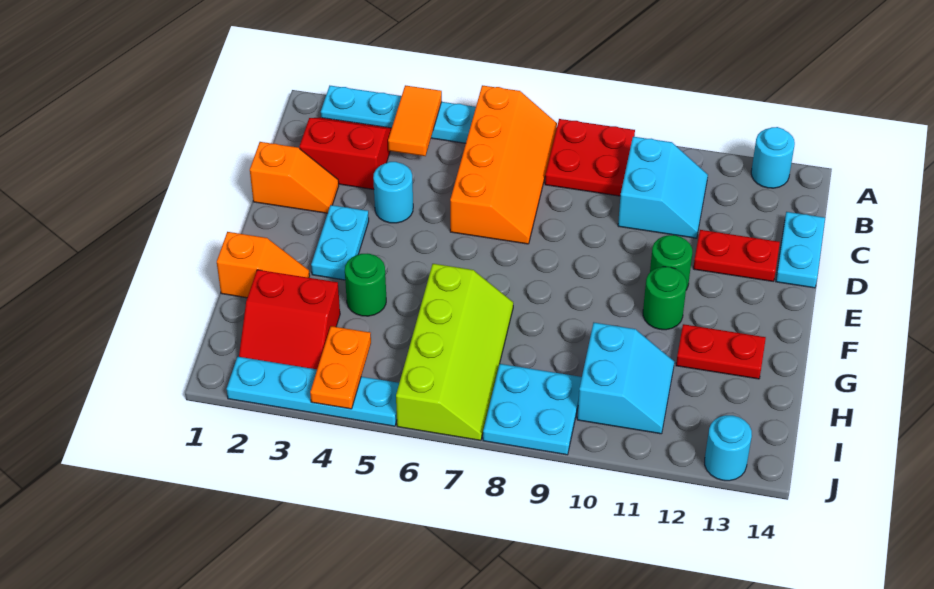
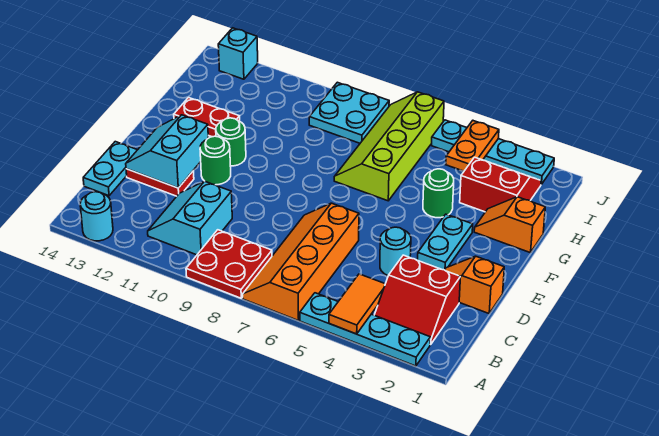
cyan 2x2 slope [577,323,674,434] -> cyan 2x2 slope moved to [126,115,208,188]
cyan 1x1 round brick [705,415,752,481] -> cyan 1x1 brick [218,28,258,79]

